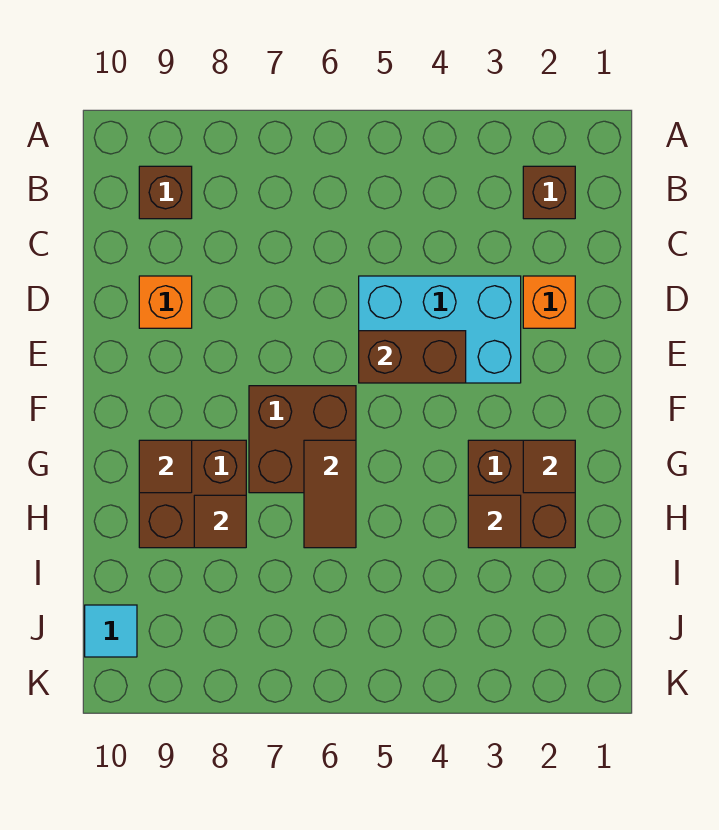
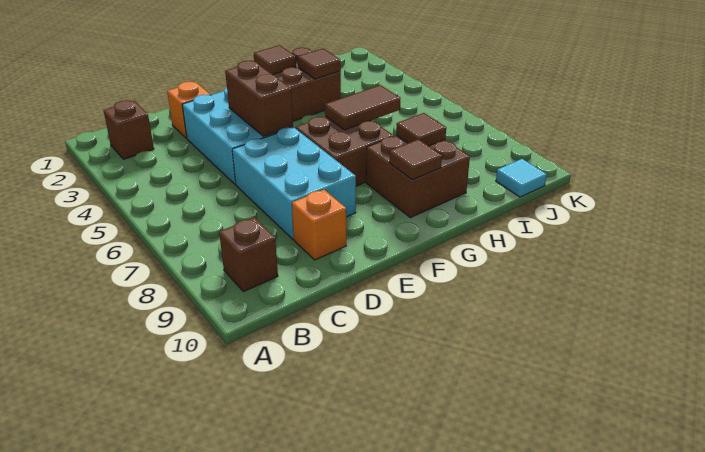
none -> cyan 2x3 brick [232,128,356,239]

